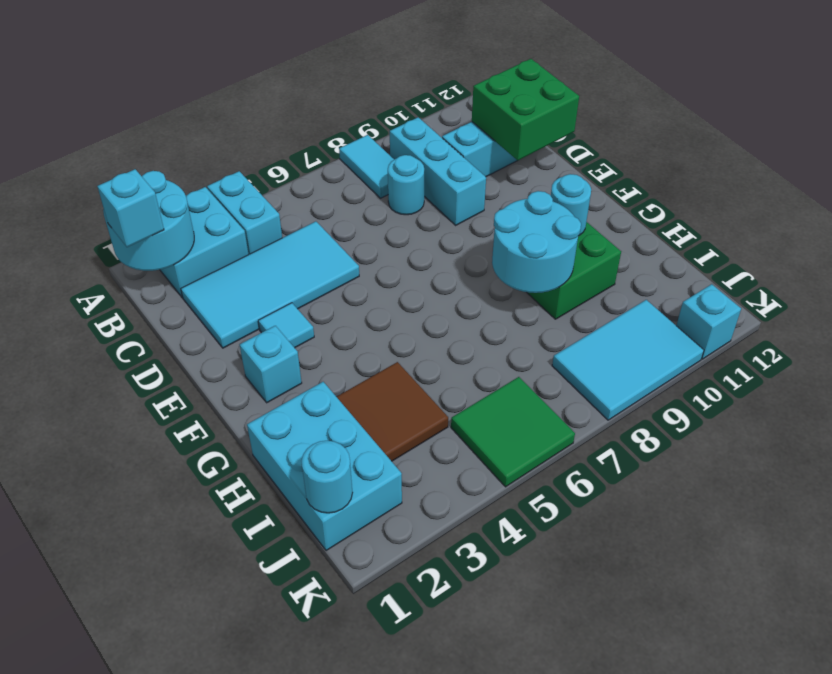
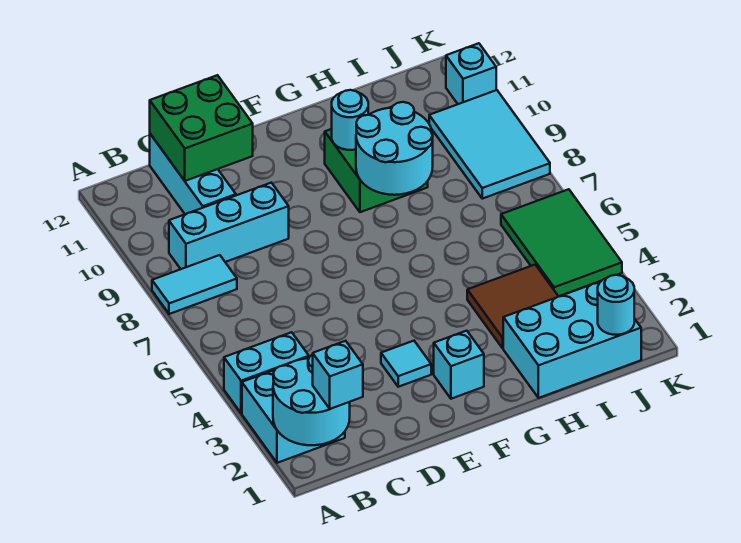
cyan 2x4 tile [181,221,359,348] -> none
cyan 1x1 round brick [388,155,424,215] -> none
green 2x2 tile [451,377,575,487] -> green 2x3 tile [501,189,622,296]

